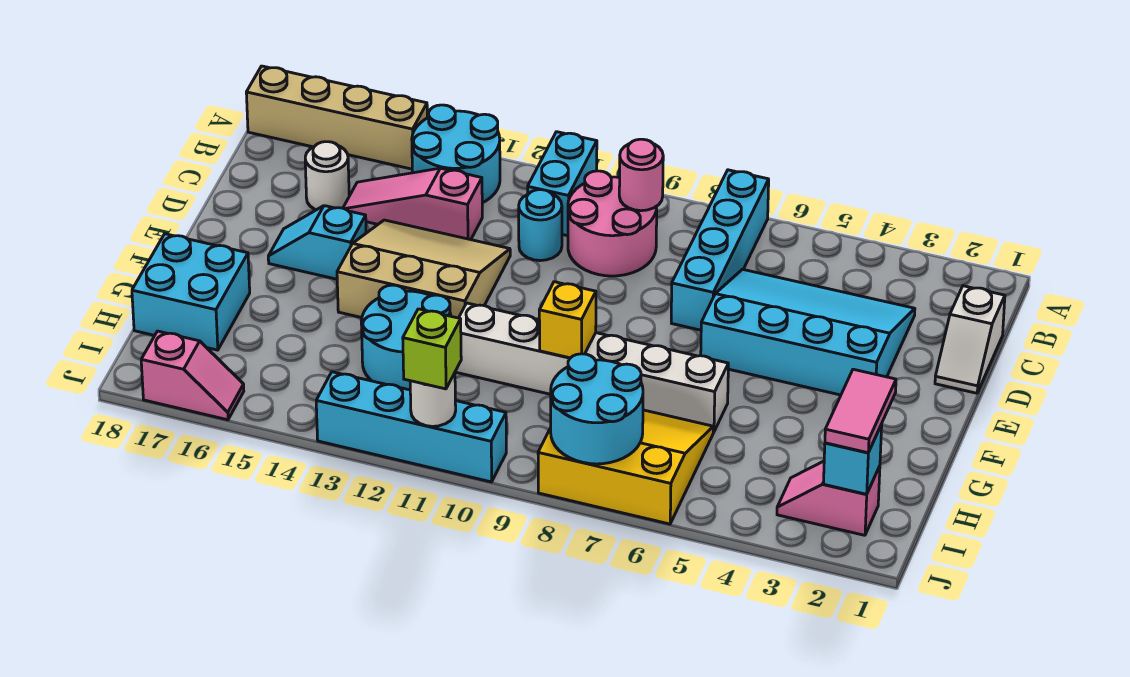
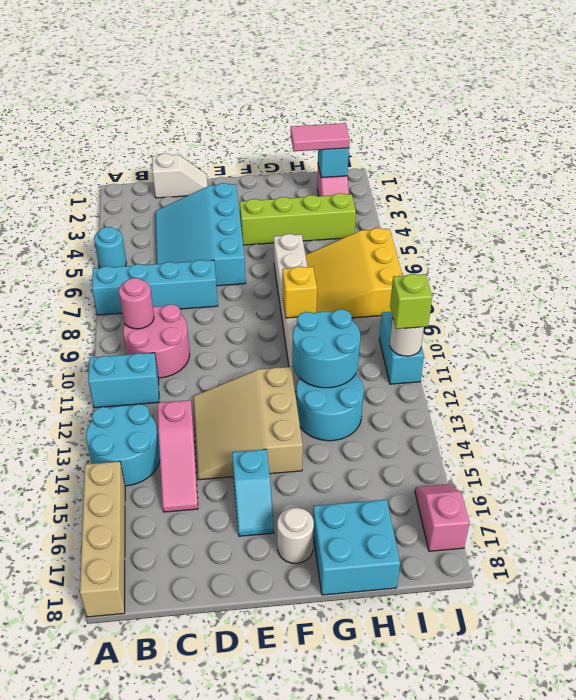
cyan 1x1 round brick [519,190,562,261] -> cyan 1x1 round brick moved to [94,227,126,268]
white 1x1 round brick [305,142,349,210] -> white 1x1 round brick moved to [277,508,314,563]
none -> lime 1x4 brick [240,193,356,245]
cyan 2x2 round brick [551,354,643,464] -> cyan 2x2 round brick moved to [293,309,360,388]
cyan 1x4 brick [316,372,506,482] -> cyan 1x2 brick [379,312,424,384]

